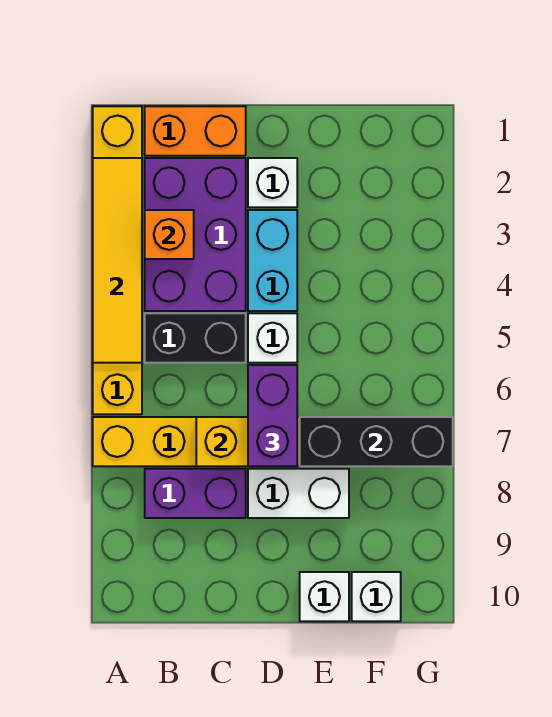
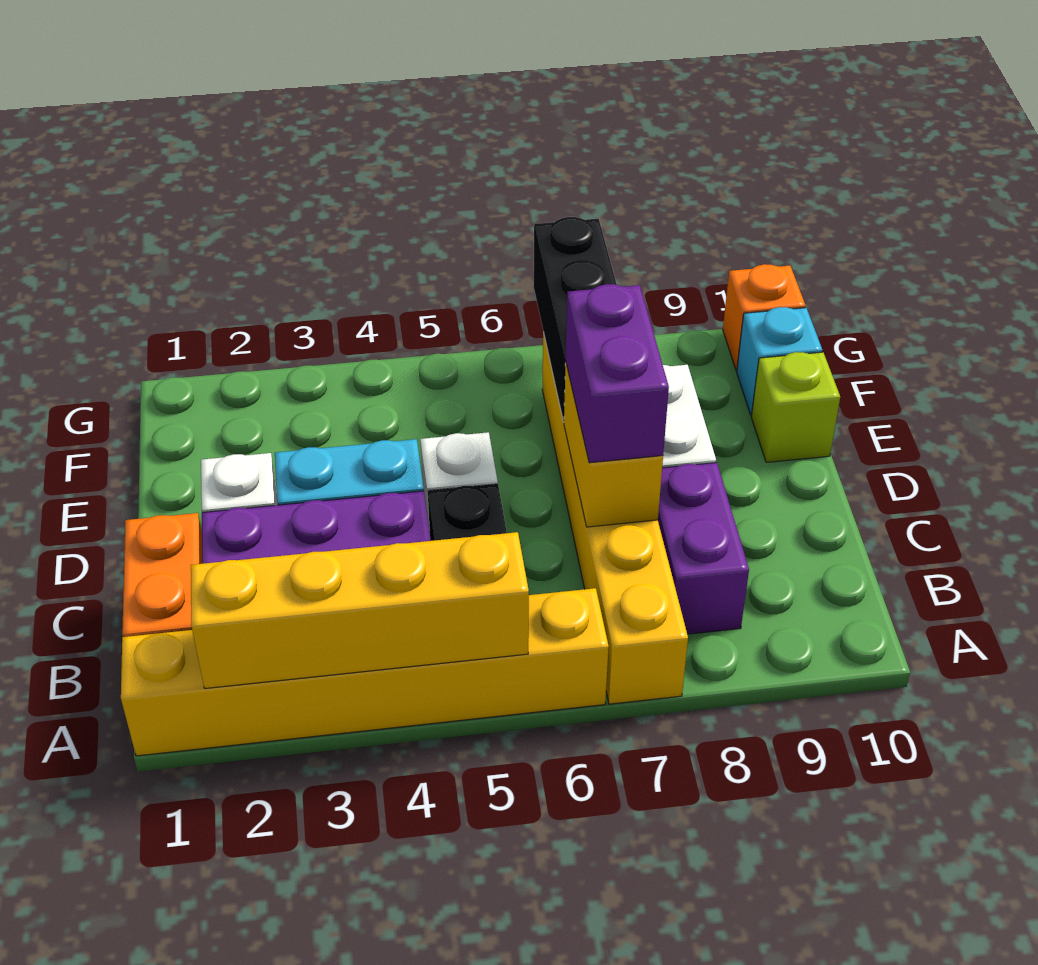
yellow 1x4 tile [93,158,142,363] -> yellow 1x4 brick [191,532,529,688]
orange 1x1 brick [145,210,194,259] -> orange 1x1 brick moved to [723,264,806,371]
purple 1x2 brick [248,365,297,466] -> purple 1x2 brick turned to [566,284,669,463]
white 1x1 brick [300,572,349,621] -> lime 1x1 brick [751,352,840,462]
white 1x1 brick [352,572,401,621] -> cyan 1x1 brick [737,307,822,415]

